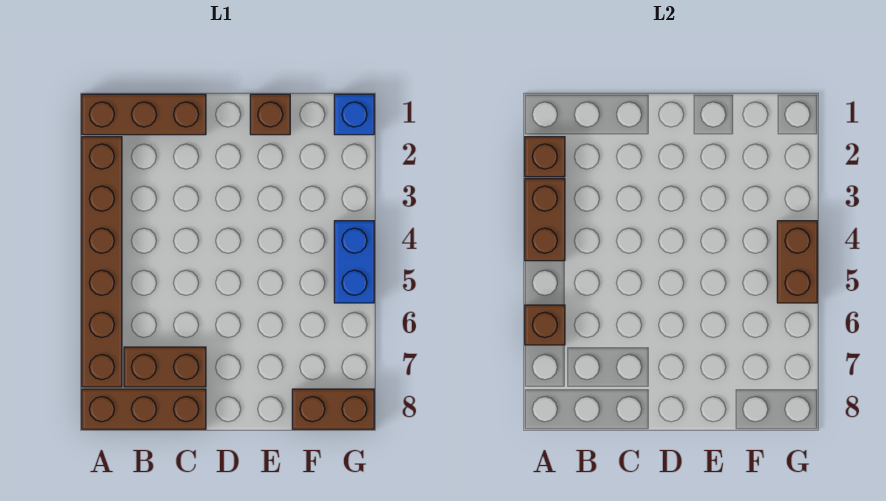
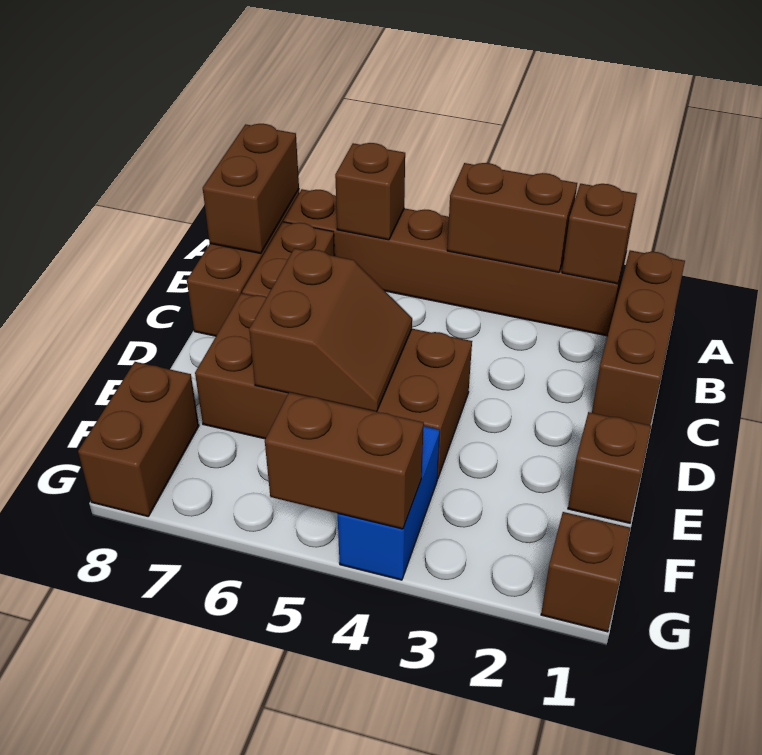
none -> brown 1x2 brick [203,124,299,254]
none -> brown 2x4 brick [195,293,472,479]
none -> brown 2x2 slope [249,248,412,412]
blue 1x1 brick [334,94,374,135] -> brown 1x1 brick [541,512,631,632]
blue 1x2 brick [334,221,374,303] -> blue 1x2 brick turned to [338,426,440,580]

